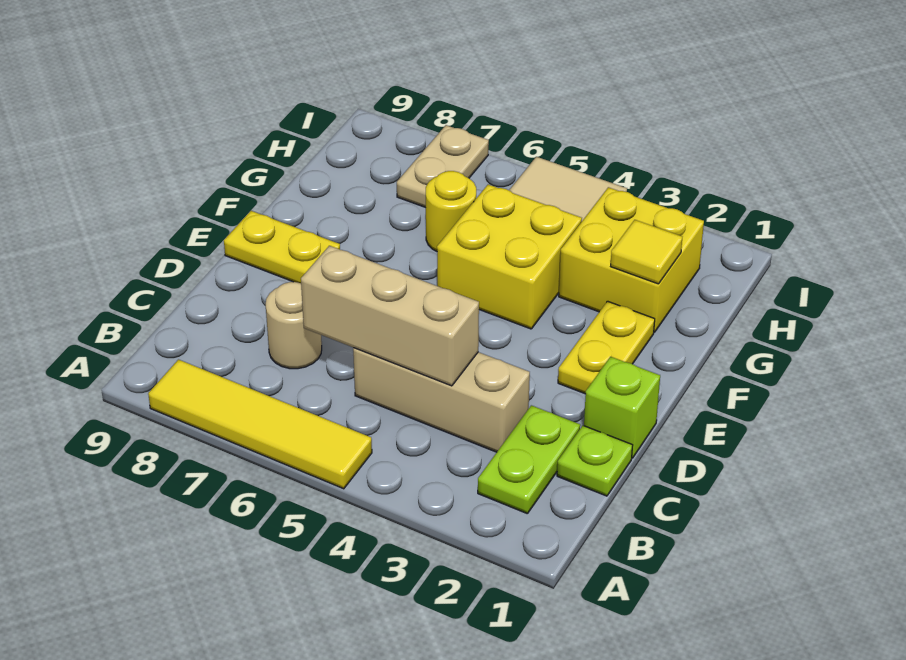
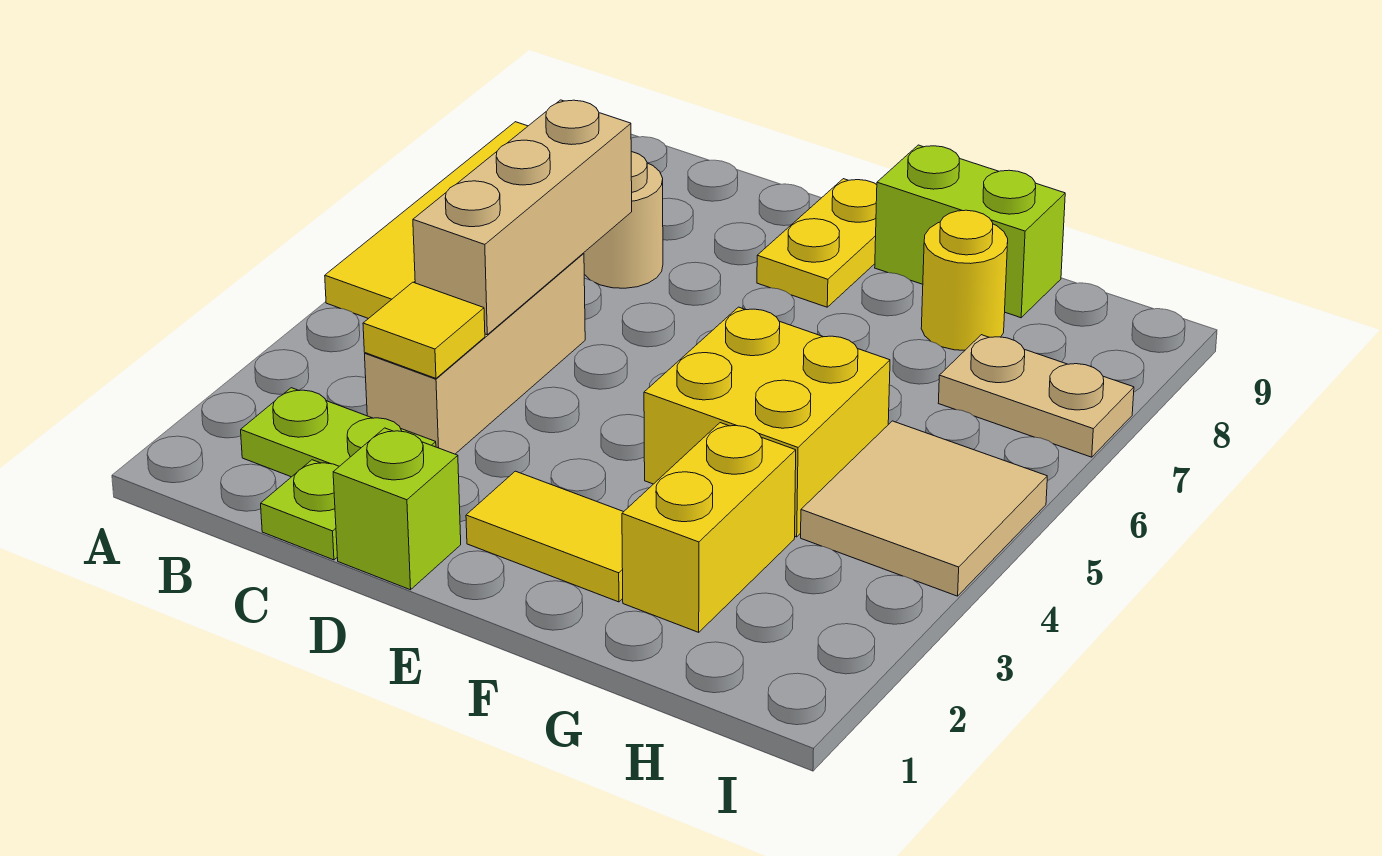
yellow 1x2 plate [558,301,655,394] -> yellow 1x2 tile [466,471,623,602]
none -> lime 1x2 brick [875,145,1065,318]
yellow 2x2 brick [559,187,704,332] -> yellow 1x2 brick [622,423,796,632]
yellow 1x1 tile [611,220,682,284] -> yellow 1x1 tile moved to [363,282,485,378]
yellow 1x1 round brick [426,171,476,251] -> yellow 1x1 round brick moved to [921,210,1008,350]

